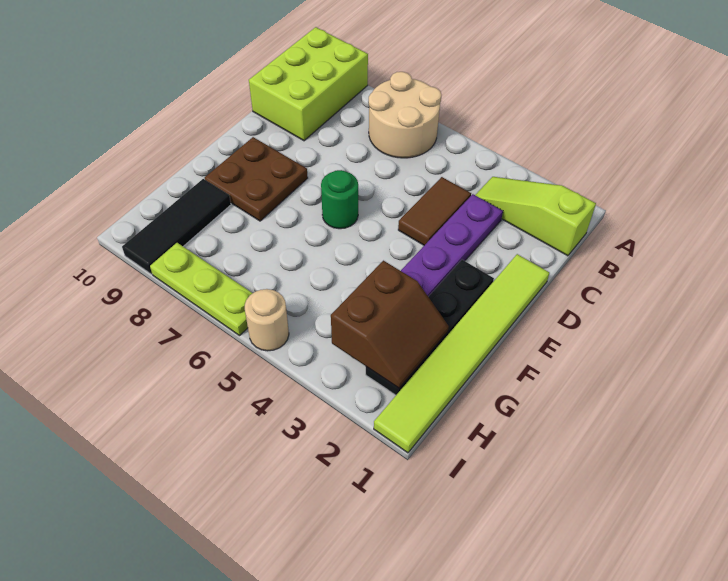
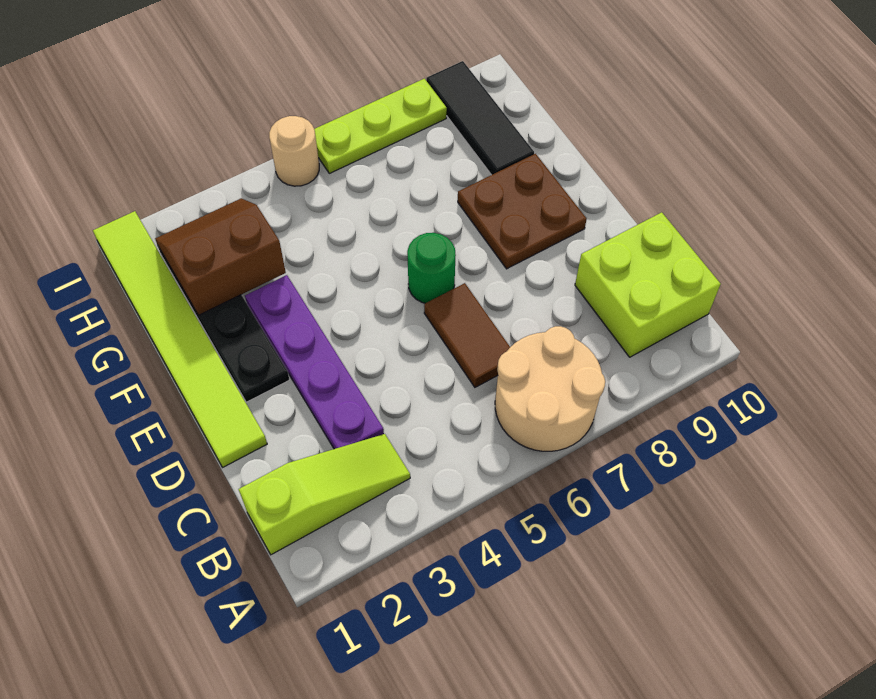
lime 2x3 brick [249,27,368,141] -> lime 2x2 brick [575,212,721,357]
brown 1x2 tile [398,177,471,245] -> brown 1x2 tile moved to [424,283,510,387]
brown 2x2 slope [331,261,449,388] -> brown 2x2 slope turned to [155,198,286,315]

